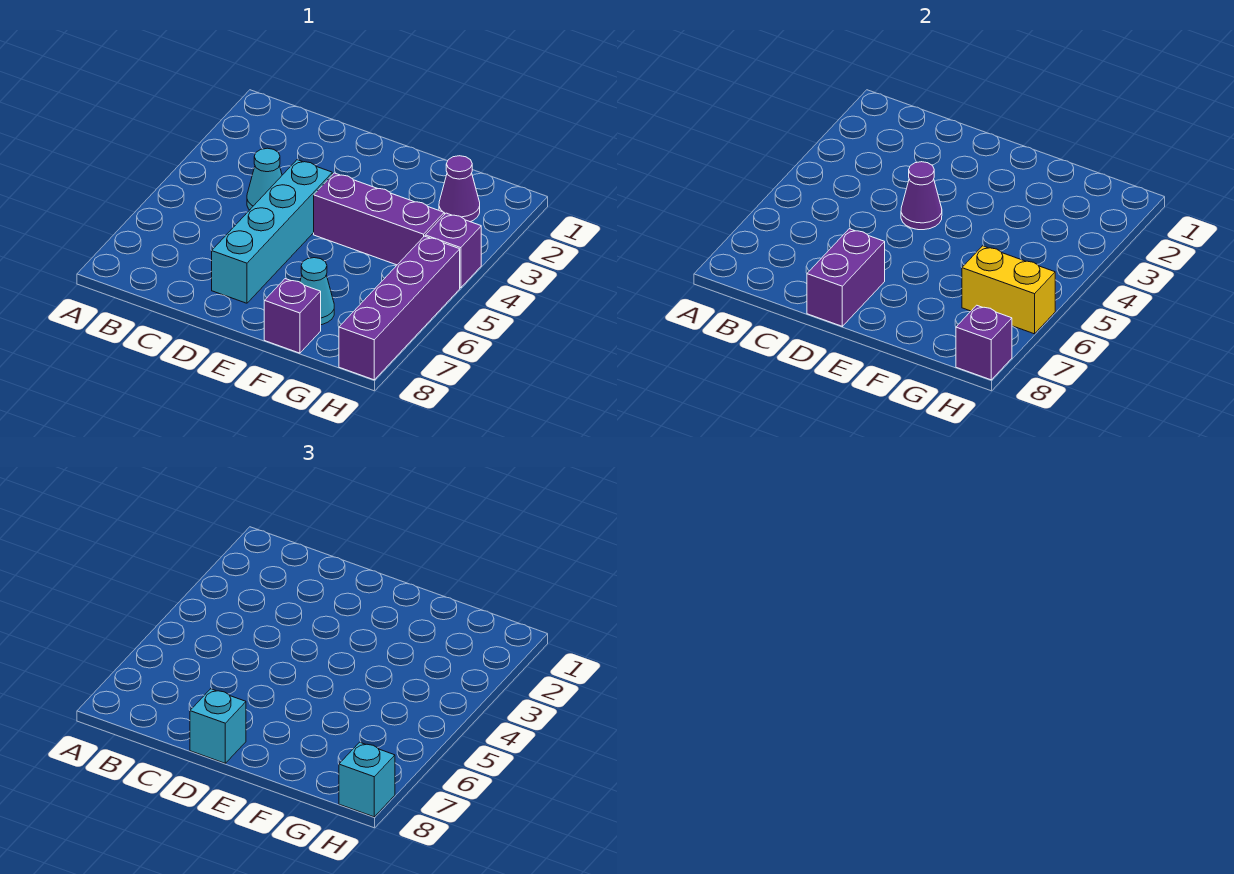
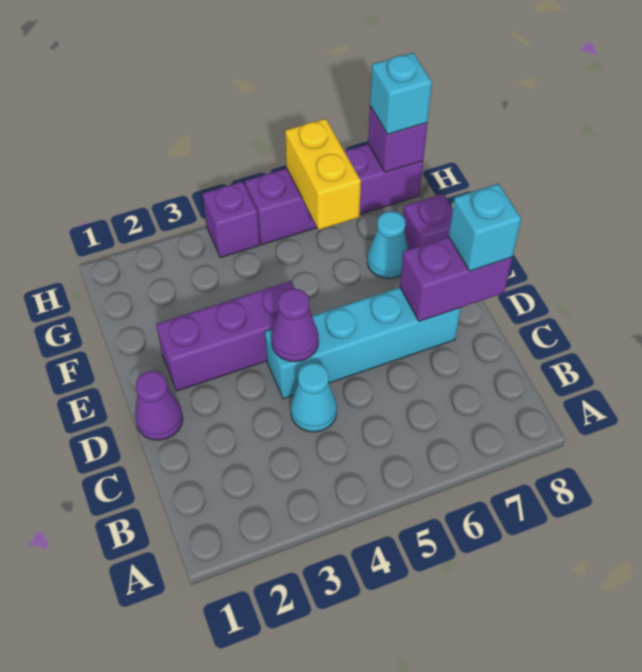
purple 1x3 brick [314,173,444,265] -> purple 1x3 brick turned to [156,281,295,391]
purple 1x1 cone [439,156,480,222] -> purple 1x1 cone moved to [135,371,183,440]

